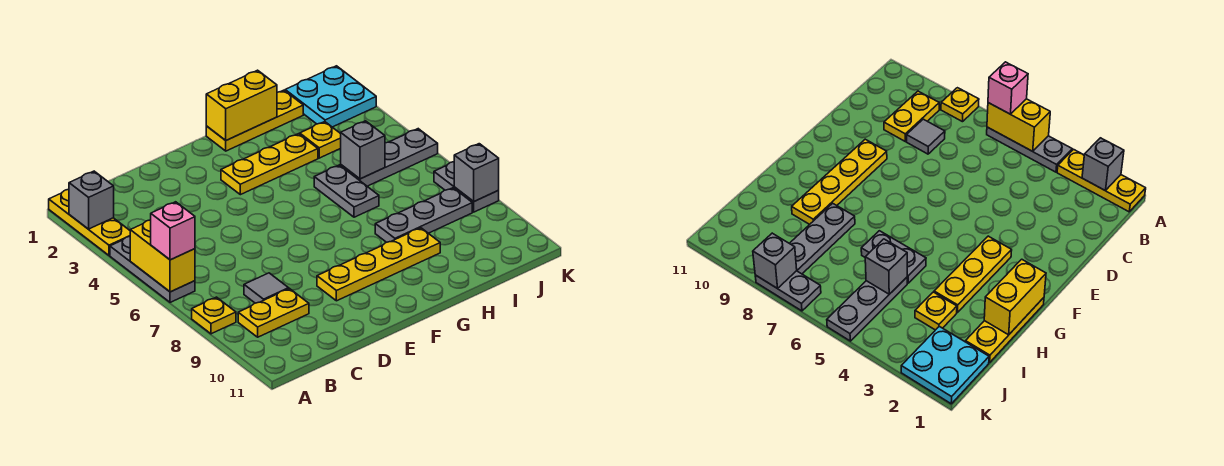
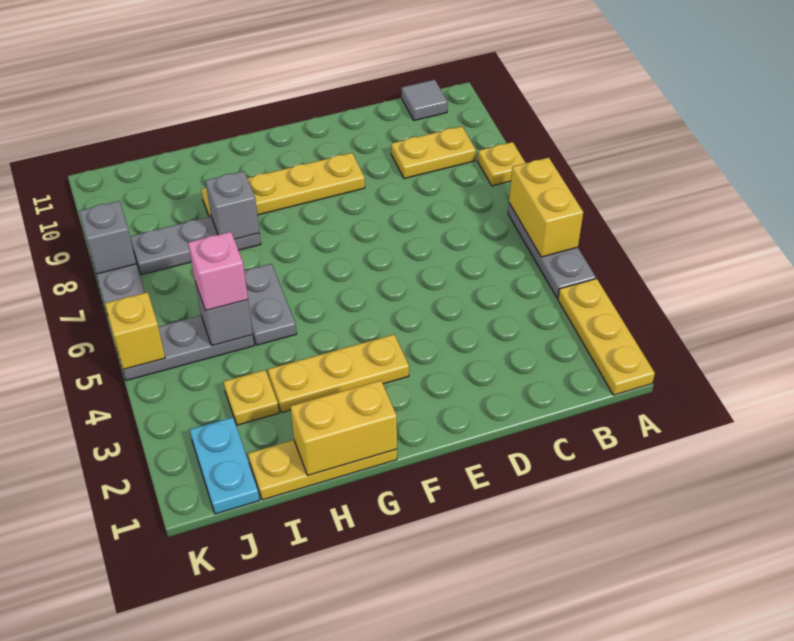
grey 1x1 brick [69,171,114,229] -> grey 1x1 brick moved to [206,171,259,239]
pink 1x1 brick [151,202,195,260] -> pink 1x1 brick moved to [188,232,248,311]
grey 1x1 tile [244,273,289,303] -> grey 1x1 tile moved to [402,80,448,120]
cyan 2x2 plate [285,66,376,127] -> cyan 1x2 plate [190,417,260,514]
none -> yellow 1x1 brick [105,292,165,370]

